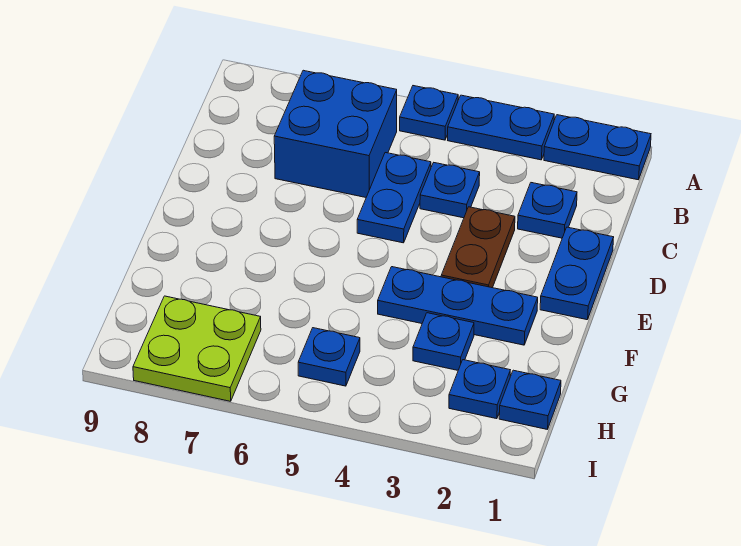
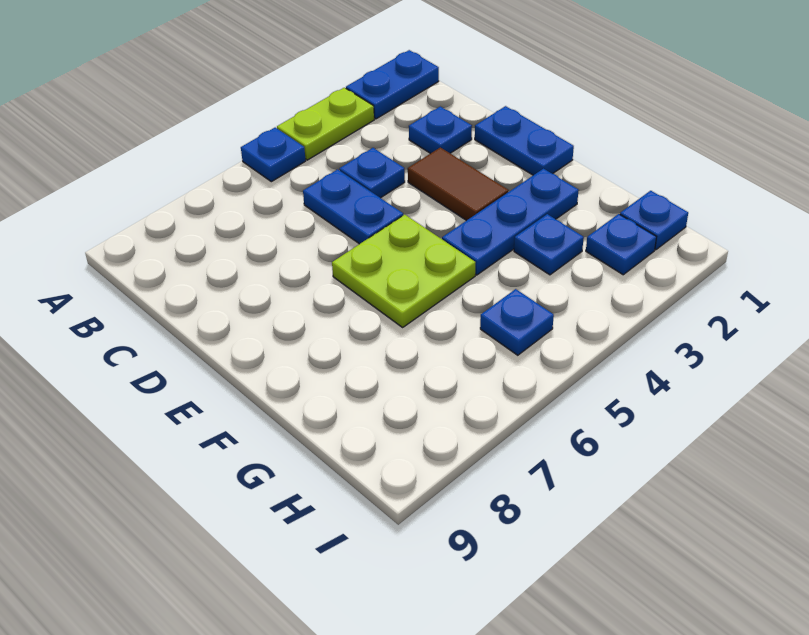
blue 1x2 plate [448,95,554,160] -> lime 1x2 plate [277,88,374,160]
blue 2x2 brick [274,70,397,197] -> none
brown 1x2 plate [441,207,515,288] -> brown 1x2 tile [408,147,509,221]
lime 2x2 plate [133,296,261,401] -> lime 2x2 plate moved to [332,215,476,327]

